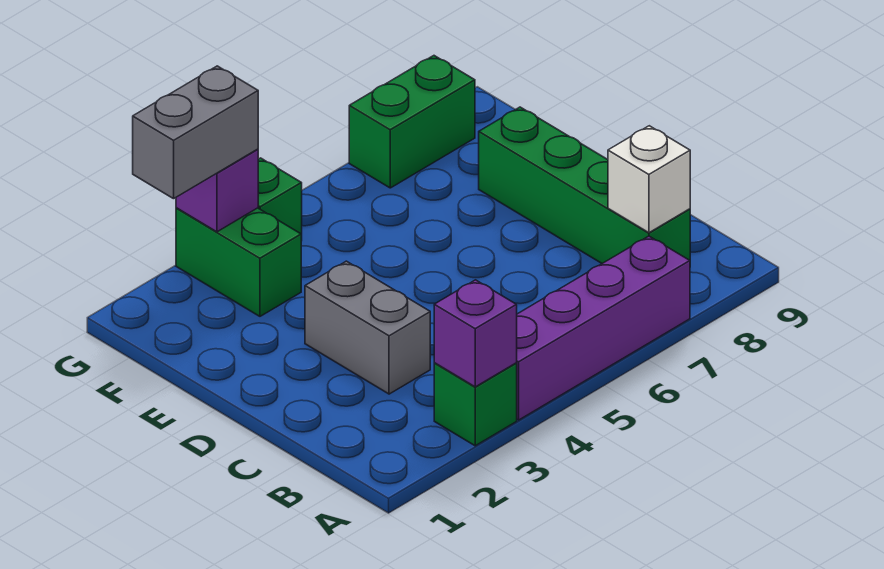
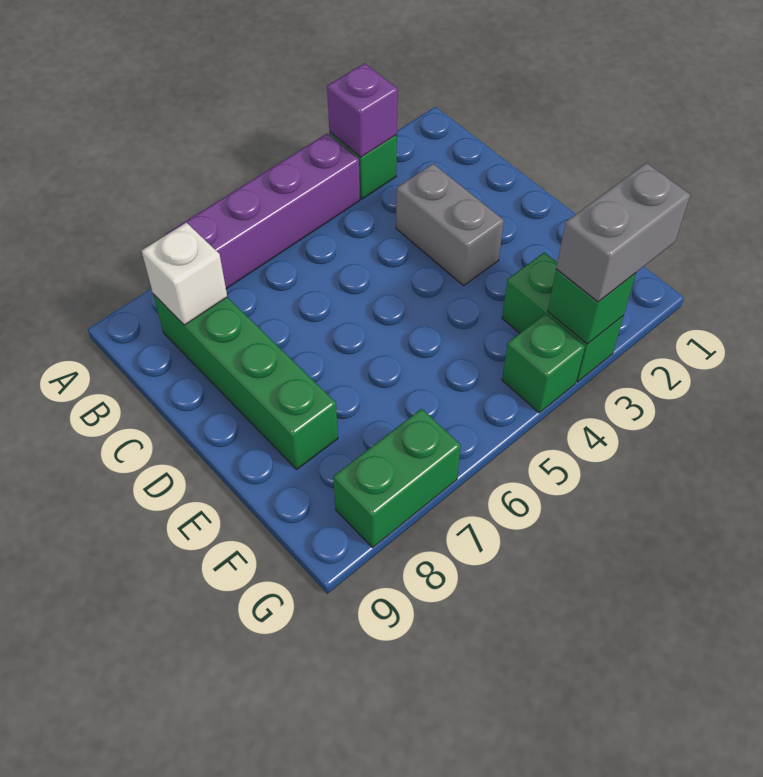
purple 1x1 brick [176,149,258,232] -> green 1x1 brick [548,269,636,344]

